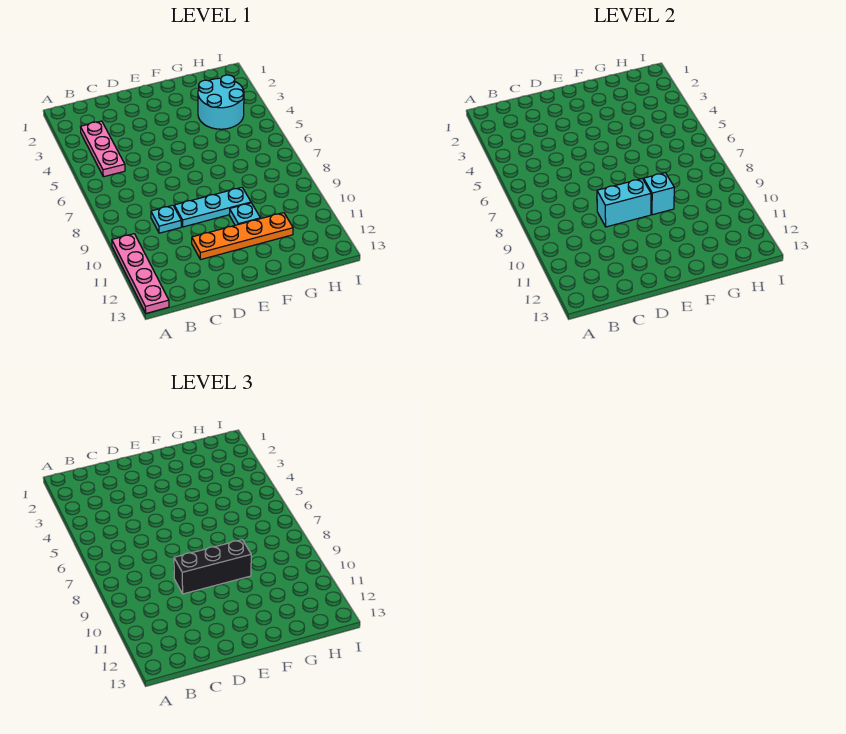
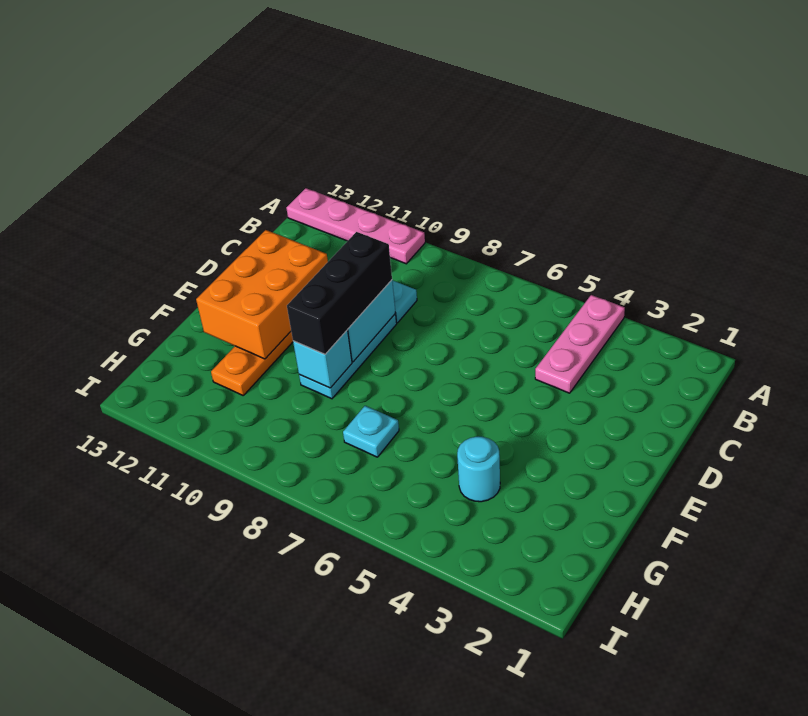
pink 1x3 plate [81,121,125,177] -> pink 1x3 plate turned to [535,295,625,393]
none -> orange 2x3 brick [196,230,328,359]
cyan 1x1 plate [229,203,260,225] -> cyan 1x1 plate moved to [343,406,399,457]
cyan 2x2 round brick [198,75,244,129] -> cyan 1x1 round brick [457,437,500,502]

